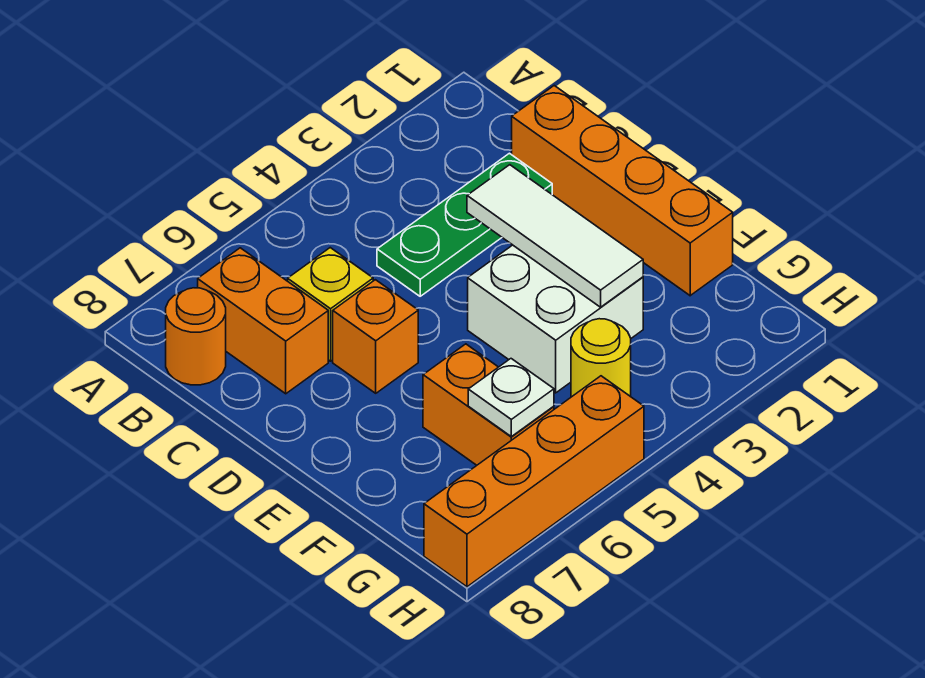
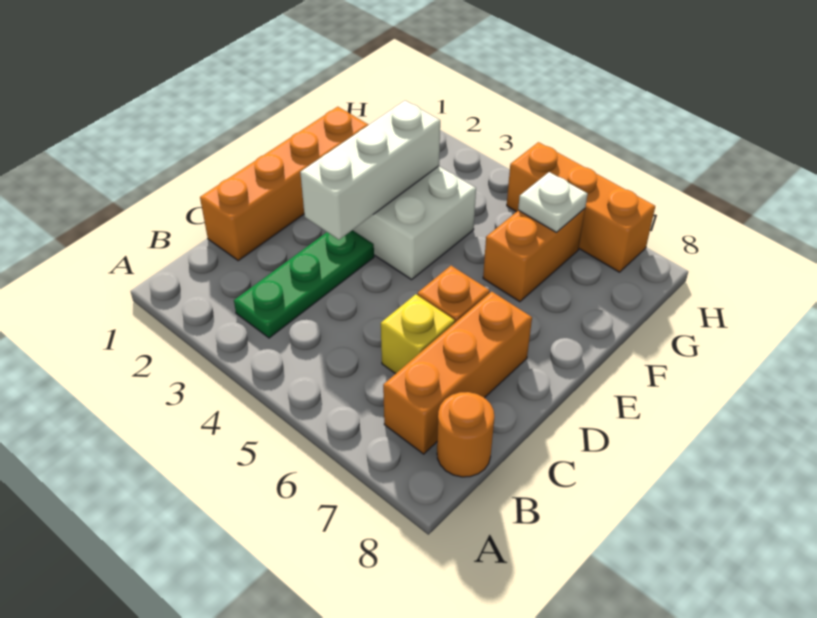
orange 1x2 brick [198,248,328,394] -> orange 1x3 brick [383,292,532,454]
green 1x3 plate [377,153,552,296] -> green 1x3 plate turned to [234,230,374,338]
white 1x3 tile [467,165,643,307] -> white 1x3 brick [300,101,440,240]
yellow 1x1 round brick [571,319,631,397] -> none
orange 1x4 brick [424,376,644,587] -> orange 1x3 brick [507,142,655,272]

